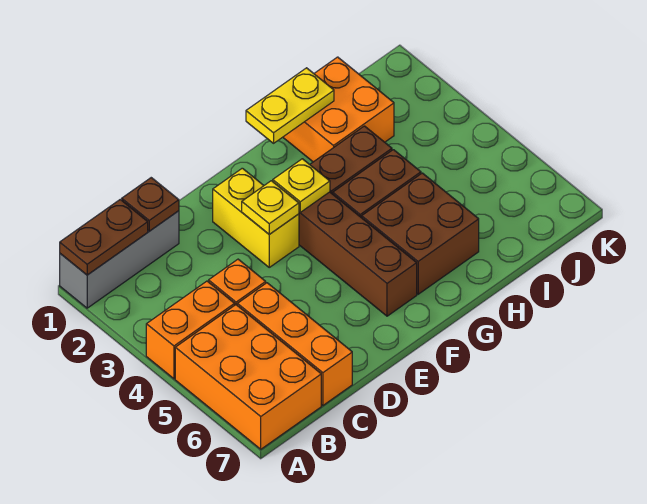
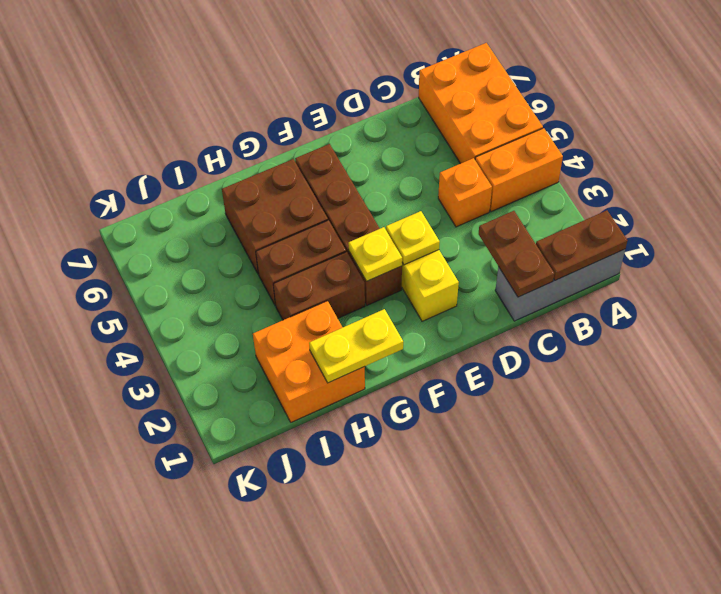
brown 1x1 plate [122,178,179,231] -> brown 1x2 plate [479,211,554,297]
orange 1x3 brick [237,283,352,405] -> none

